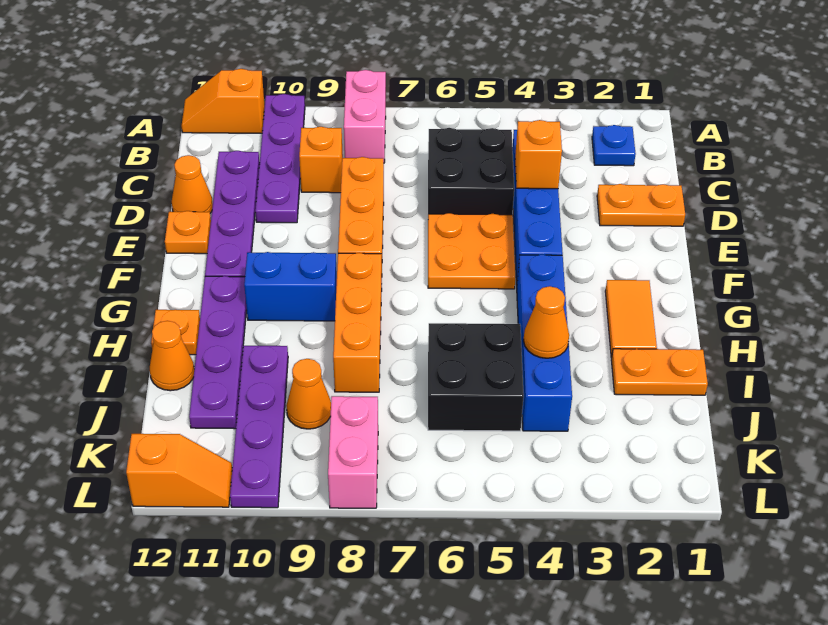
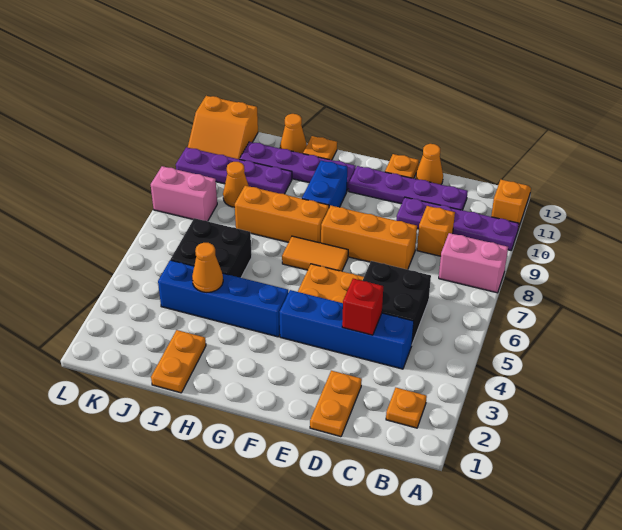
blue 1x1 plate [592,125,636,166] -> orange 1x1 plate [386,388,427,428]
orange 1x1 brick [515,120,562,189] -> red 1x1 brick [342,279,383,335]
orange 1x2 tile [605,280,657,358] -> orange 1x2 tile moved to [282,236,348,271]
orange 1x2 slope [126,434,232,507] -> orange 2x2 slope [188,96,258,159]

